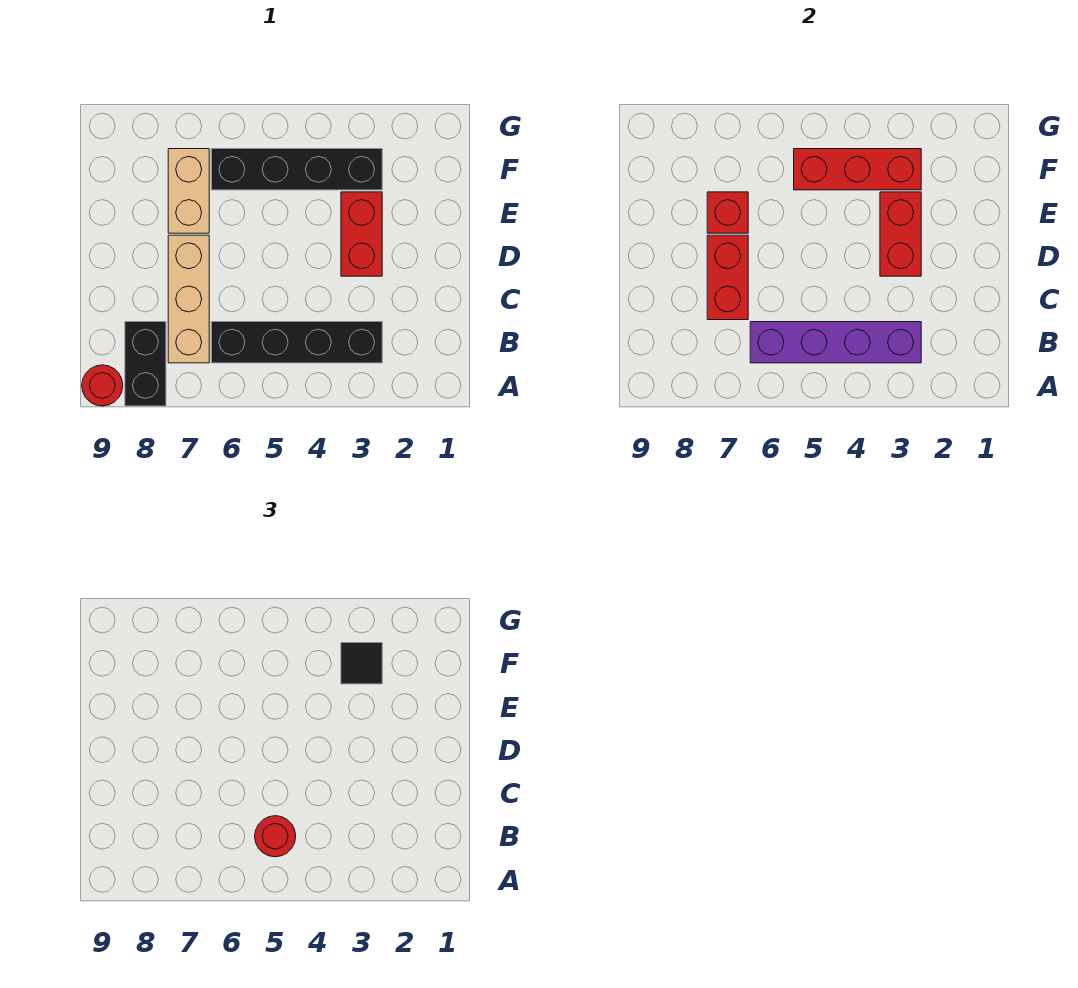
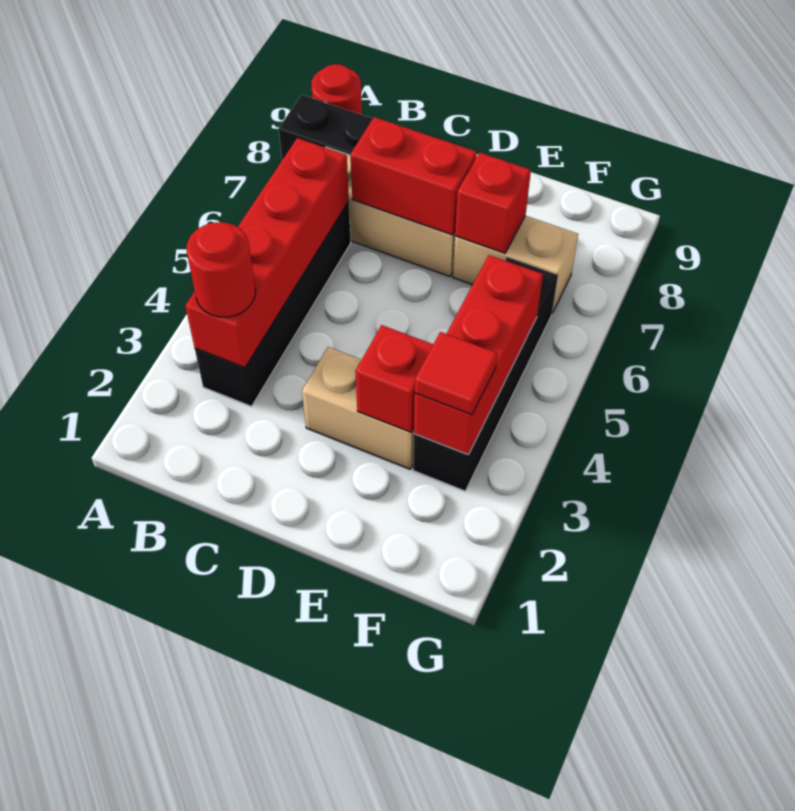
purple 1x4 brick [750,322,921,363] -> red 1x4 brick [185,138,349,367]
red 1x1 round brick [255,816,296,857] -> red 1x1 round brick moved to [187,222,255,317]
red 1x2 brick [341,192,382,276] -> tan 1x2 brick [302,347,414,469]
red 1x2 brick [880,192,921,276] -> red 1x1 brick [355,325,433,432]
black 1x1 tile [341,643,382,684] -> red 1x1 tile [415,332,497,415]

